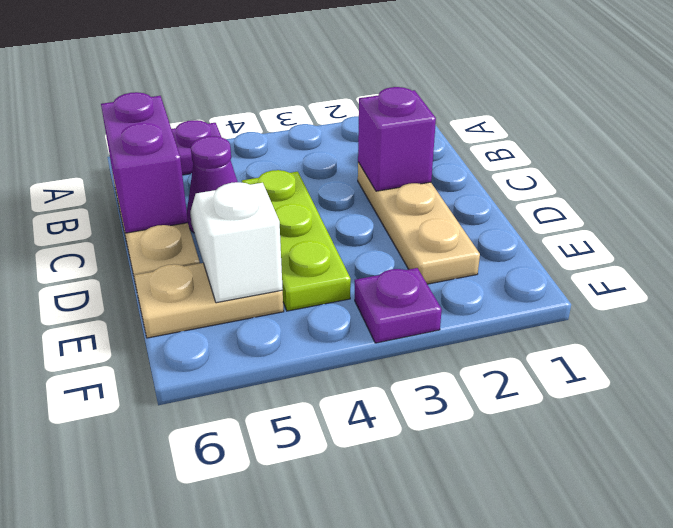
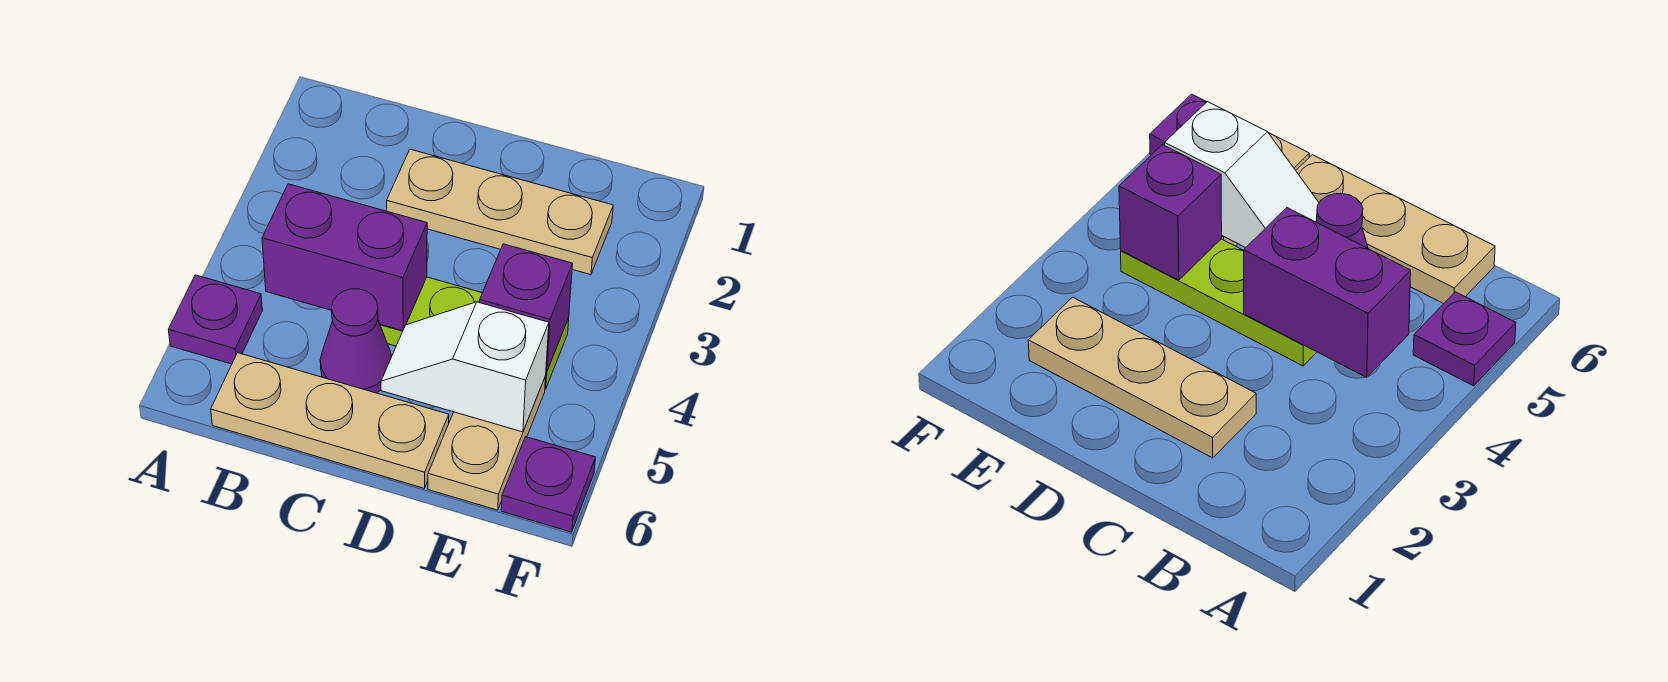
purple 1x2 brick [101,92,188,233] -> purple 1x2 brick moved to [262,184,427,331]
purple 1x1 brick [358,87,436,191] -> purple 1x1 brick moved to [480,244,573,372]
purple 1x1 plate [355,268,442,343] -> purple 1x1 plate moved to [501,437,595,532]

